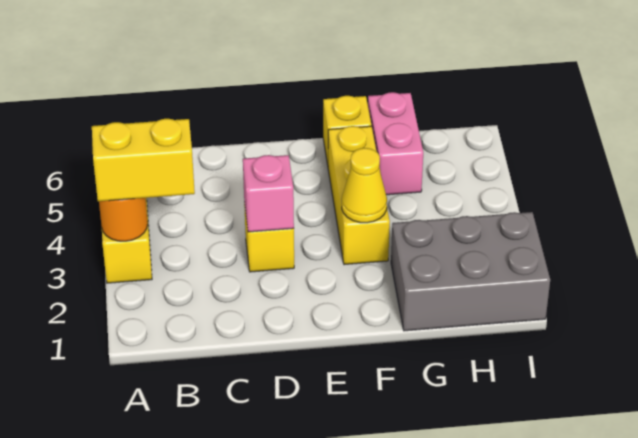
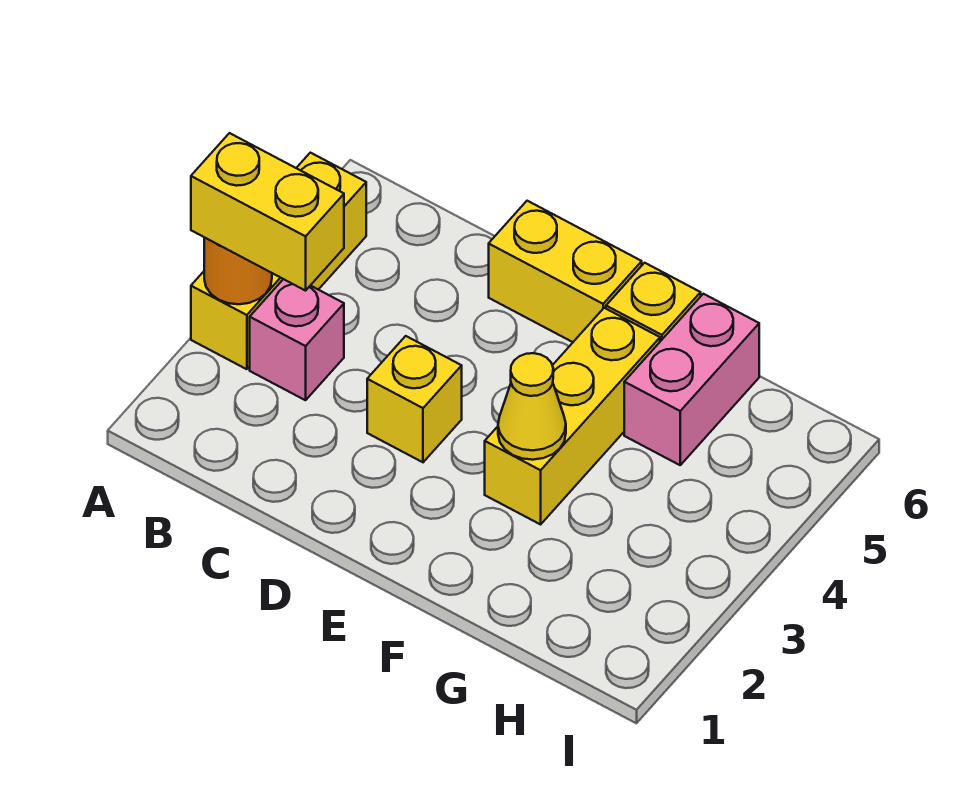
pink 1x1 brick [243,155,294,232] -> pink 1x1 brick moved to [250,279,344,400]
none -> yellow 1x2 brick [489,201,642,342]
grey 2x3 brick [391,212,550,331] -> none

